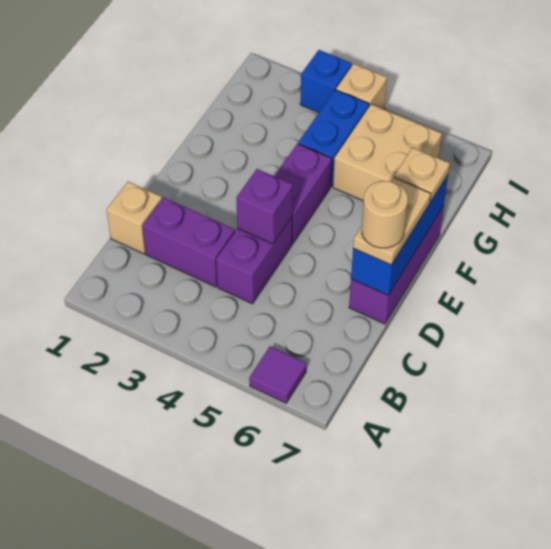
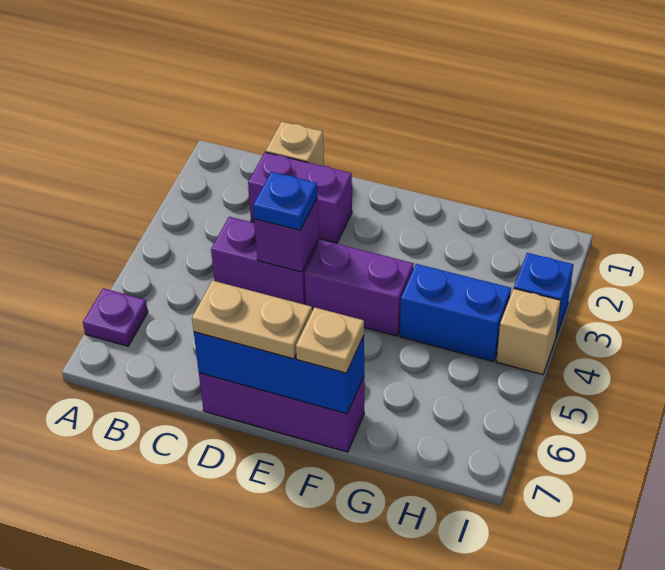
purple 1x1 tile [249,346,306,403] -> purple 1x1 plate [83,288,148,346]
purple 1x2 brick [143,198,235,287] -> purple 1x2 brick turned to [248,152,352,243]
none -> blue 1x1 plate [253,172,317,230]
tan 1x1 round brick [362,181,408,248] -> none
tan 2x2 brick [333,104,442,201] -> none

